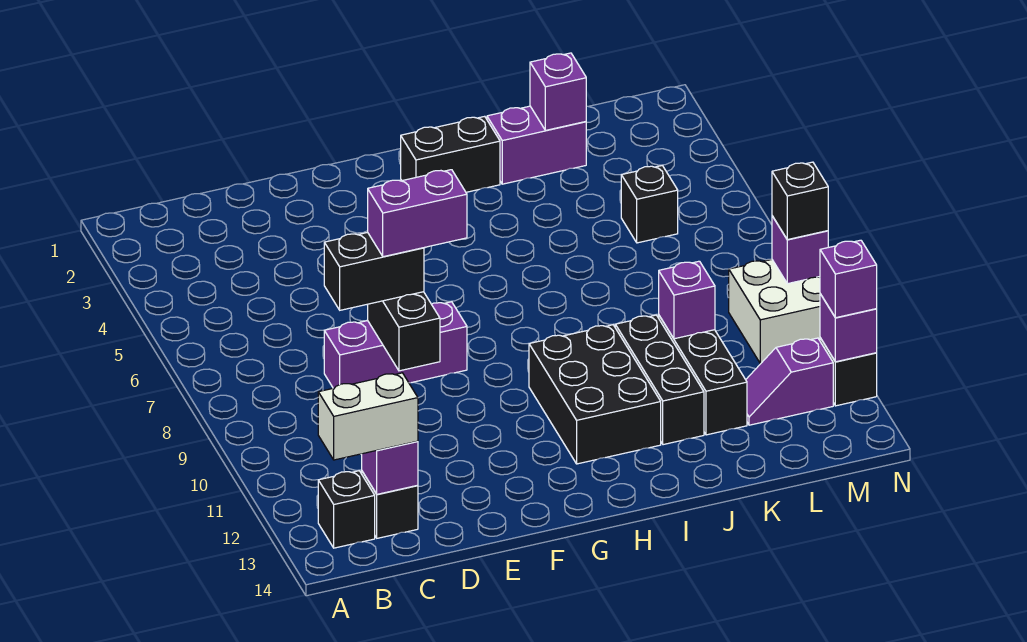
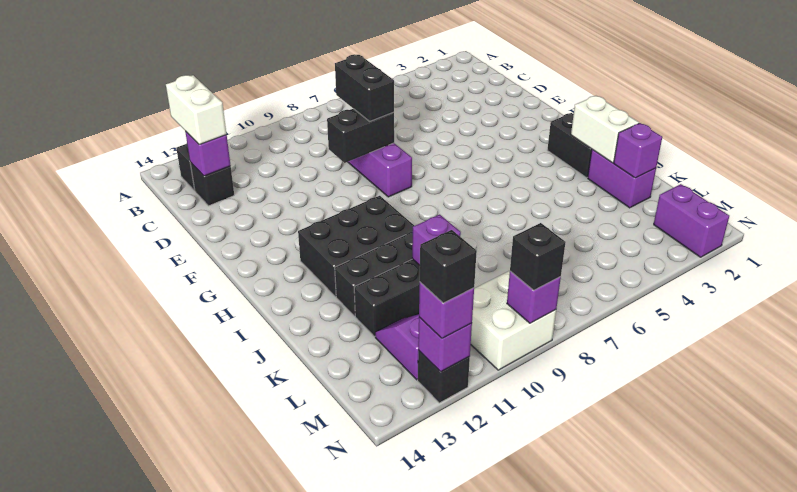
purple 1x2 brick [368,170,467,257] -> purple 1x2 brick moved to [654,184,729,257]
none -> white 1x2 brick [571,96,639,163]
black 1x1 brick [621,166,678,243] -> black 1x1 brick moved to [420,230,477,303]

